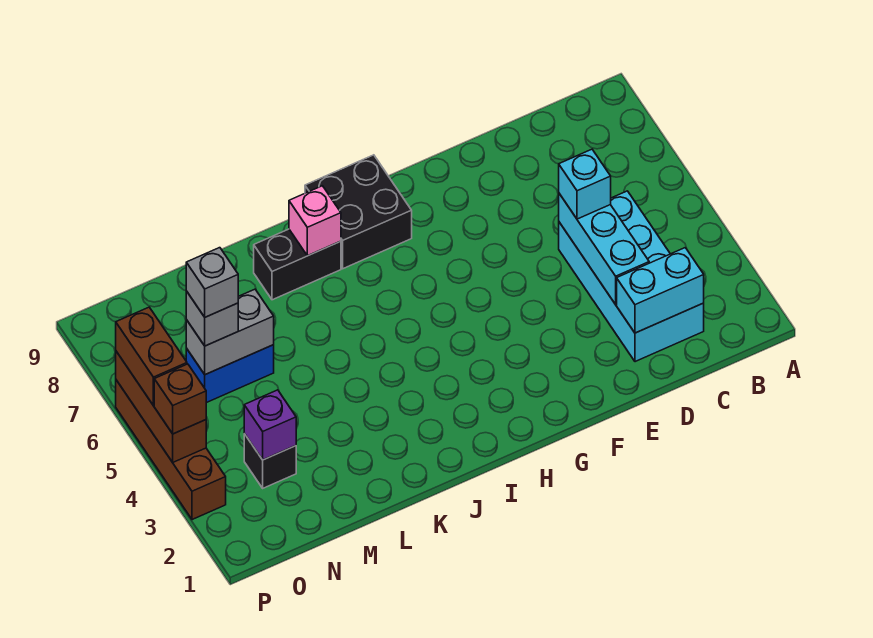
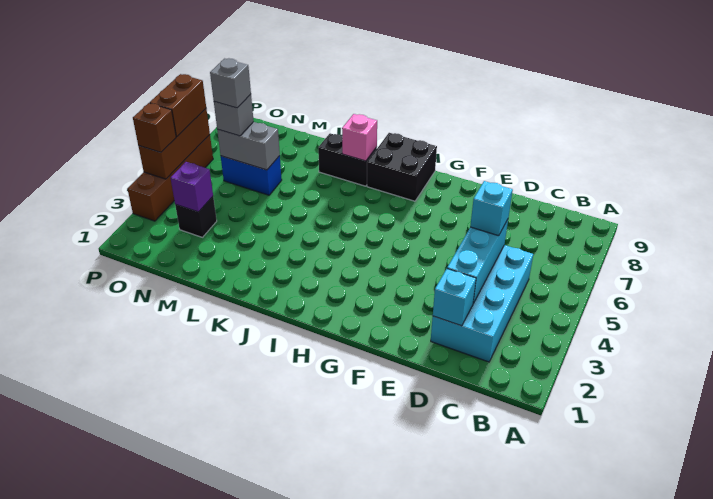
cyan 1x2 brick [617,248,704,333] -> cyan 1x1 brick [433,269,476,326]

